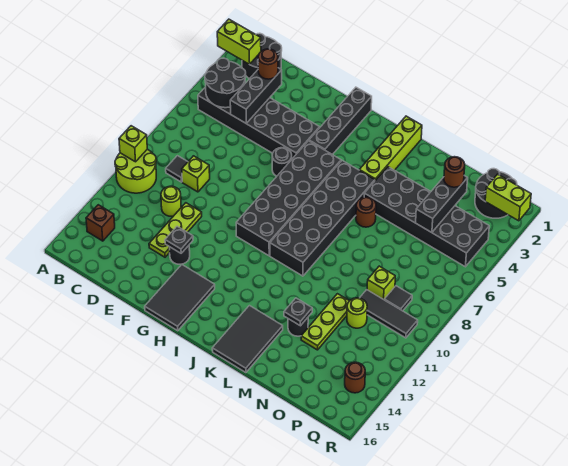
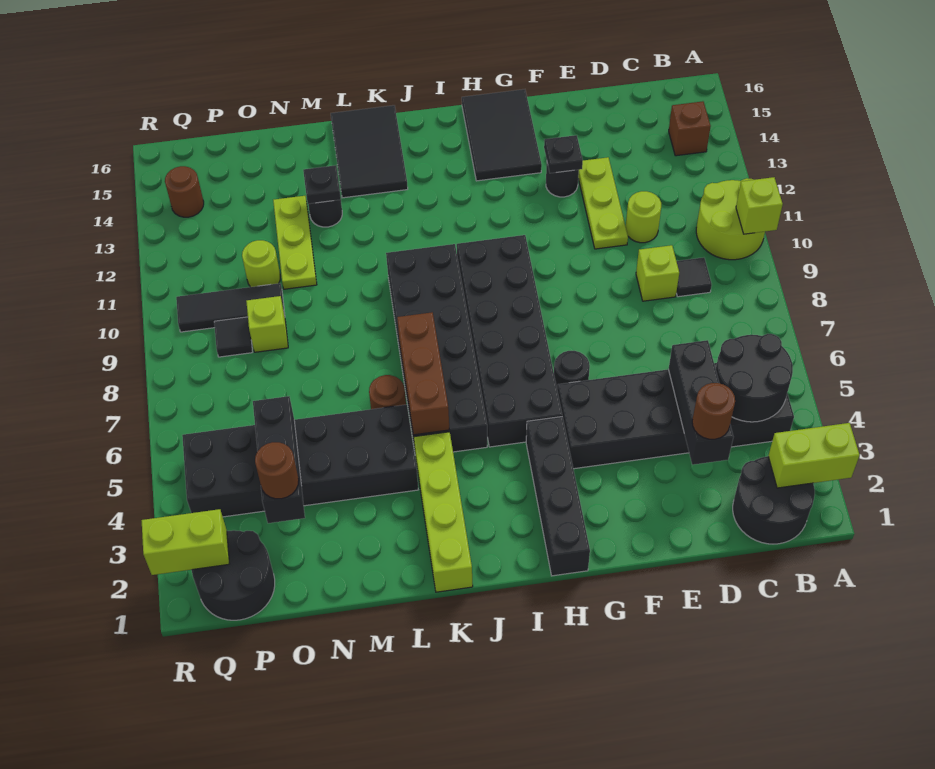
none -> brown 1x3 brick [397,312,449,435]

